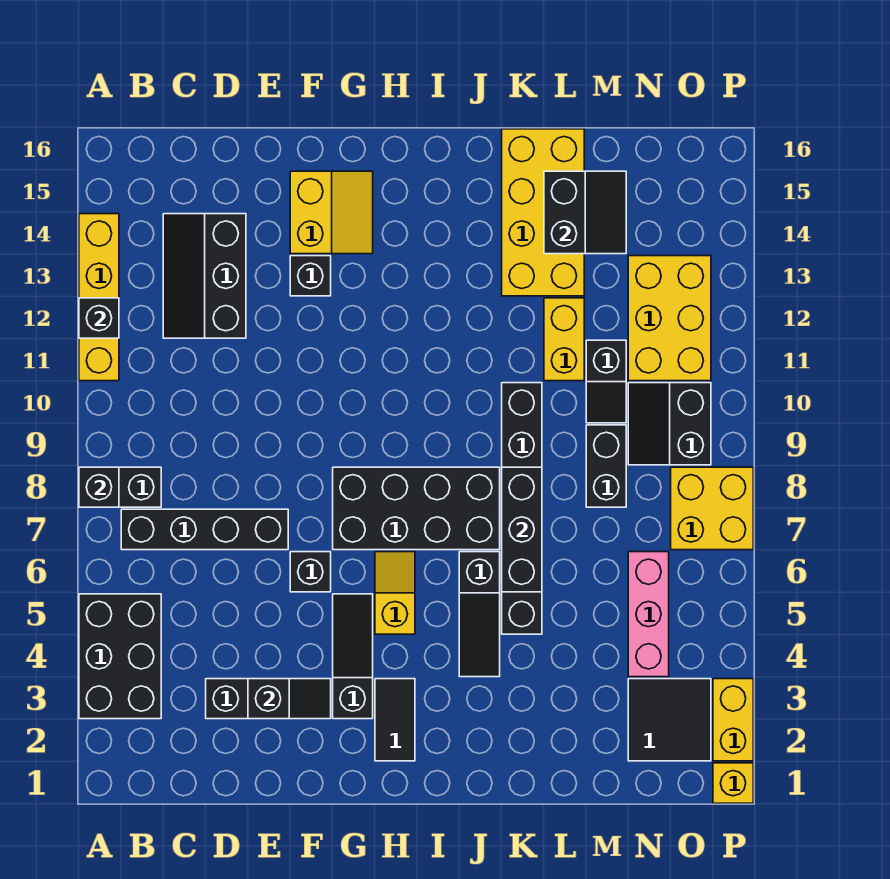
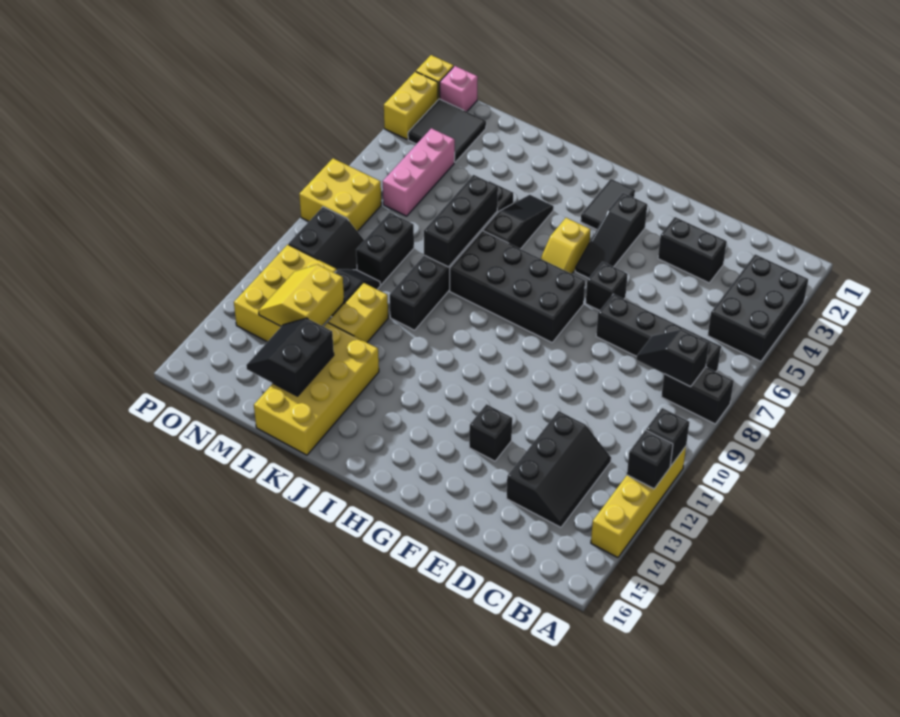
black 1x1 brick [79,467,119,507] -> black 1x1 brick moved to [646,408,689,466]
black 1x2 slope [248,679,331,719] -> black 1x2 slope moved to [636,330,709,387]
yellow 2x2 slope [290,171,373,254] -> yellow 2x2 slope moved to [258,264,344,326]
none -> pink 1x1 brick [440,66,478,112]

